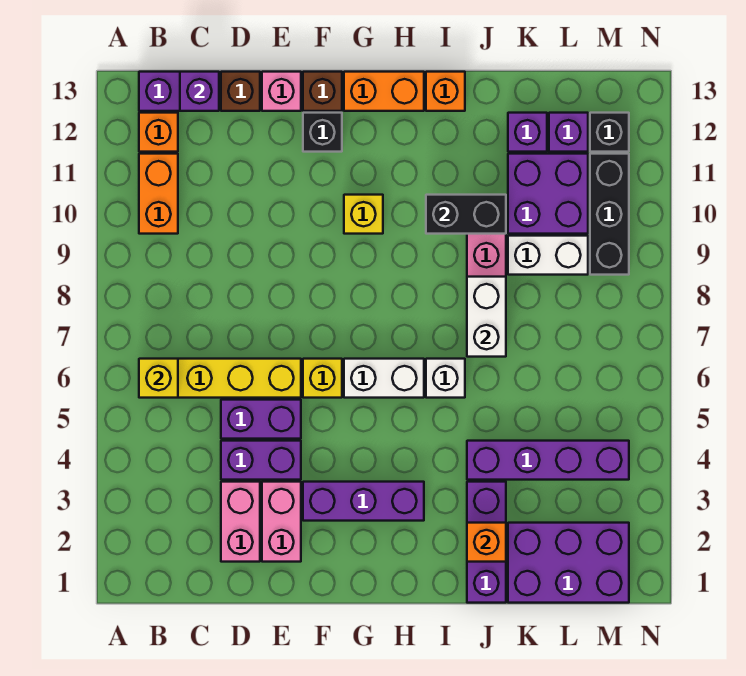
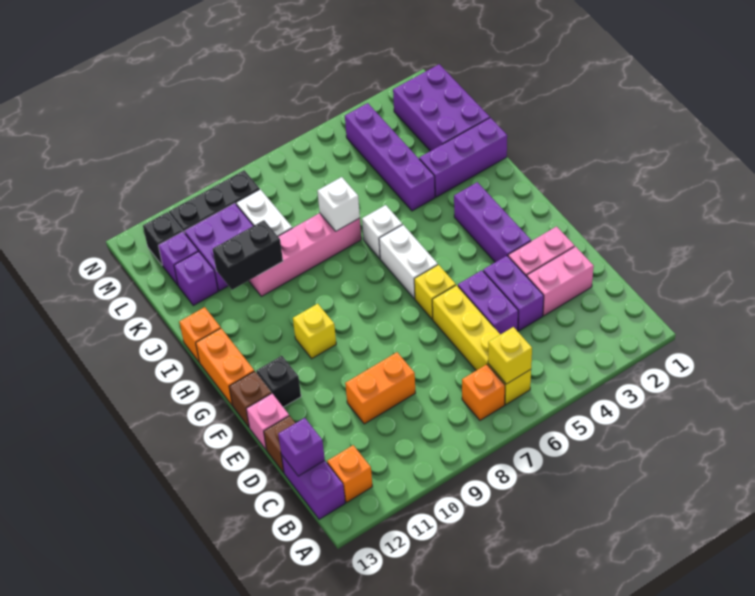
orange 1x2 brick [139,154,178,234] -> orange 1x2 brick moved to [345,352,415,424]
black 1x2 brick [426,195,506,234] -> black 1x2 brick turned to [213,220,283,290]
orange 1x1 brick [467,523,506,562] -> orange 1x1 brick moved to [462,364,505,420]
white 1x2 brick [467,277,506,357] -> white 1x1 brick [318,177,360,231]

